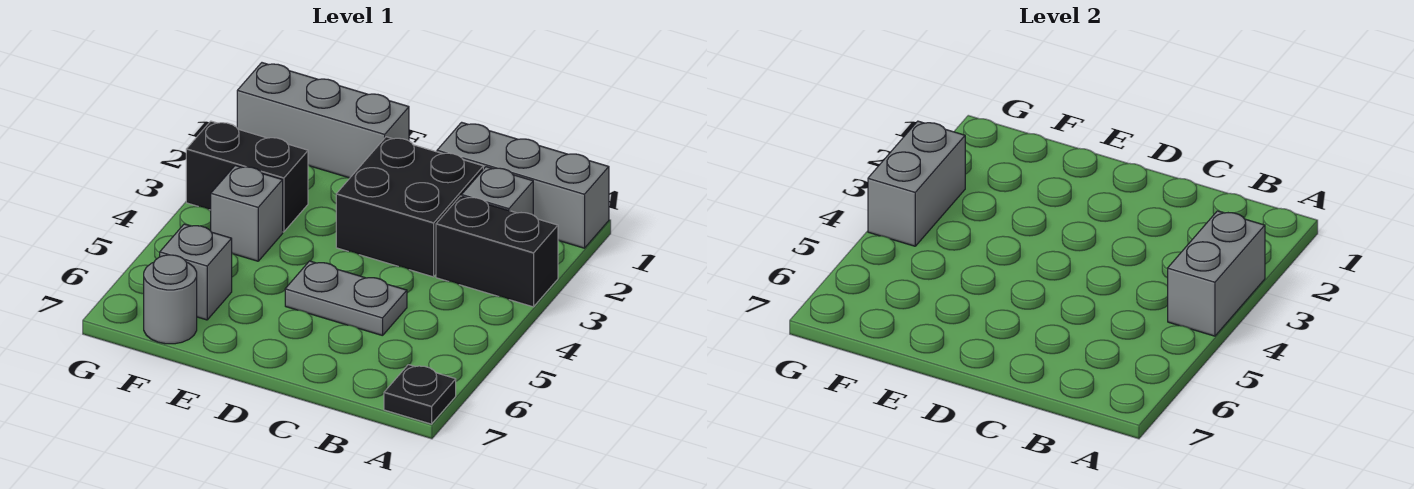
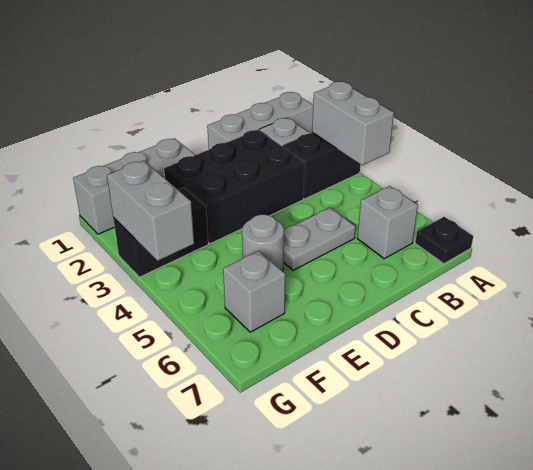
black 2x2 brick [336,137,483,277] -> black 2x3 brick [164,130,304,244]
grey 1x1 brick [211,165,283,261] -> grey 1x1 brick moved to [357,186,418,259]
grey 1x1 round brick [144,255,197,344] -> grey 1x1 round brick moved to [242,215,284,271]

